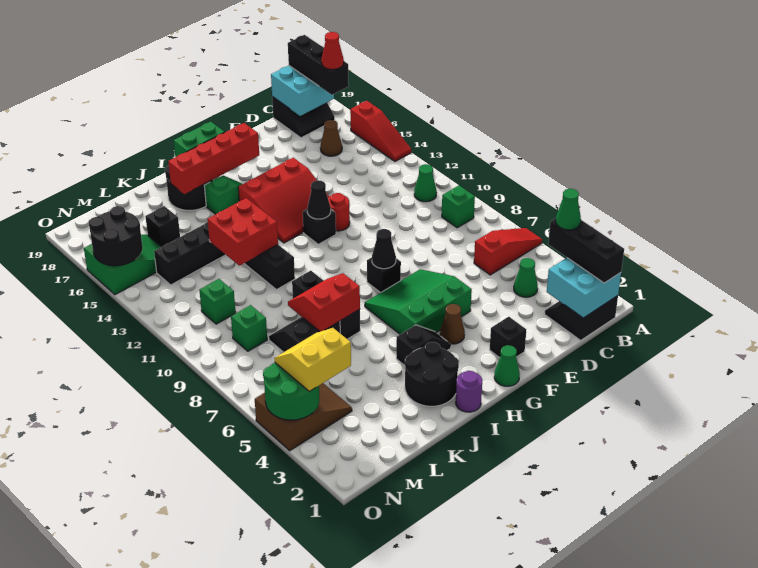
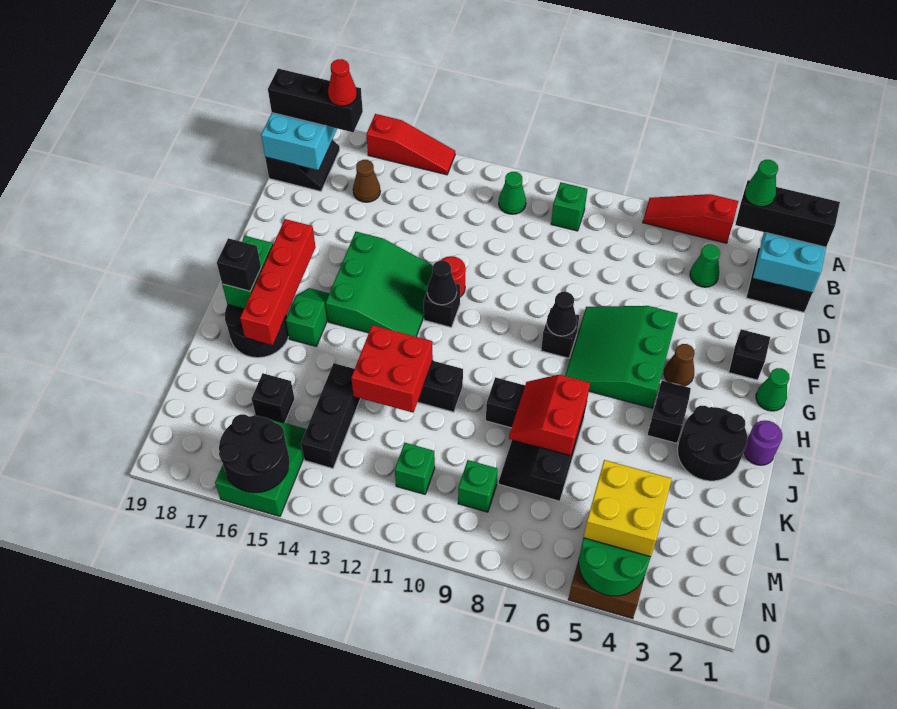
red 1x3 slope [474,228,542,275] -> red 1x3 slope turned to [643,194,738,243]
red 3x3 slope [238,158,329,243] -> green 3x3 slope [326,232,433,337]
none -> black 1x1 brick [217,238,261,291]
yellow 2x2 slope [274,328,351,391] -> yellow 2x2 brick [584,460,672,557]

